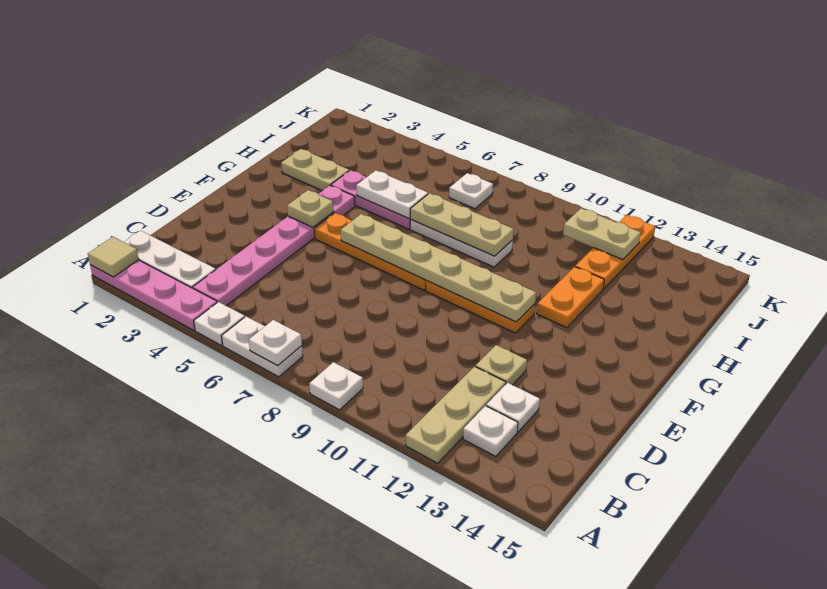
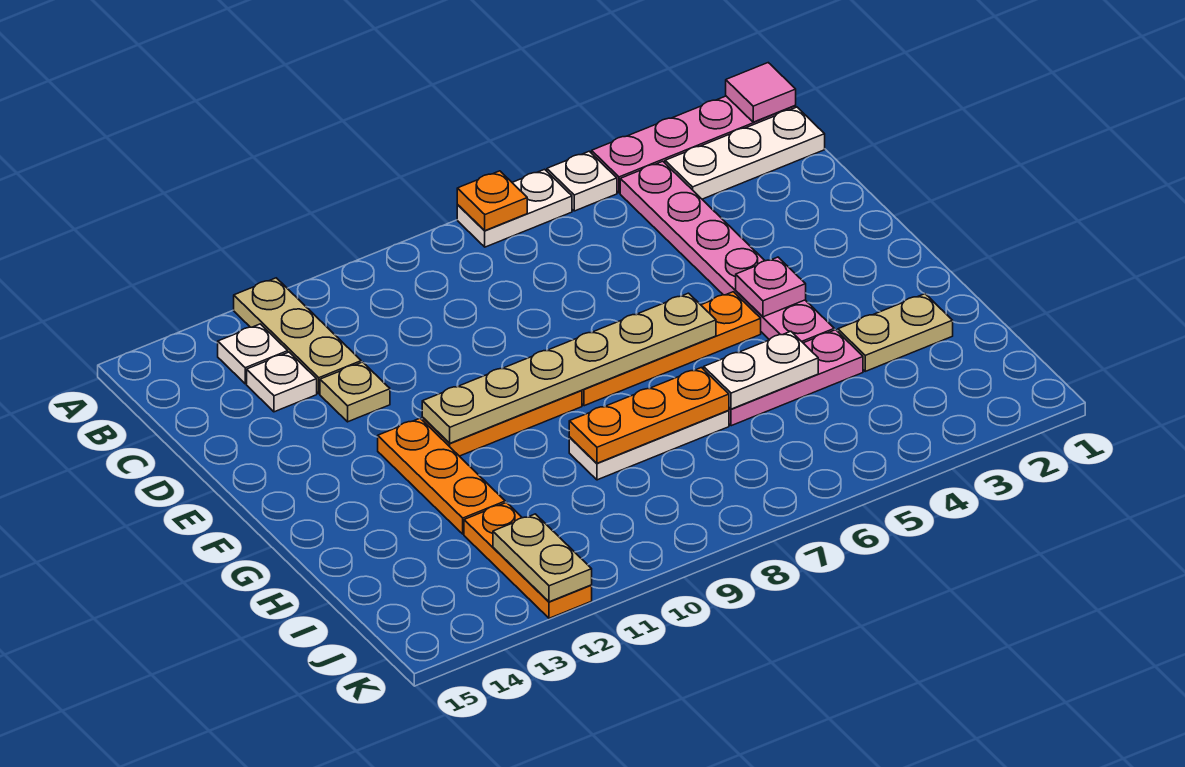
tan 1x1 tile [88,237,139,277] -> pink 1x1 tile [726,63,796,122]
white 1x1 plate [249,320,302,366] -> orange 1x1 plate [457,171,527,231]
white 1x1 plate [309,362,363,410] -> none
tan 1x1 plate [287,190,334,227] -> pink 1x1 plate [736,257,806,317]
orange 1x2 plate [537,267,604,328] -> orange 1x3 plate [378,418,505,534]
tan 1x3 plate [410,193,514,256] -> orange 1x3 plate [569,368,729,463]
white 1x1 plate [449,173,493,209] -> none
tan 1x2 plate [563,208,641,260] -> tan 1x2 plate turned to [493,514,592,602]

